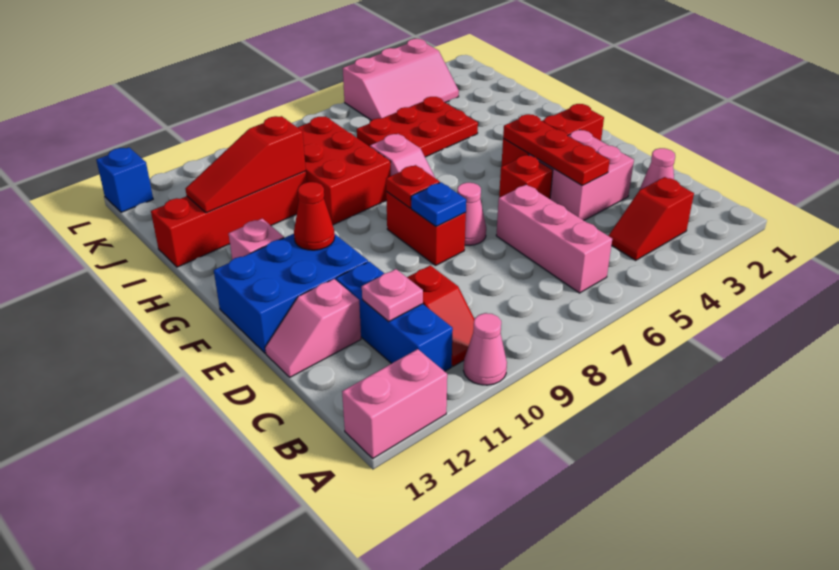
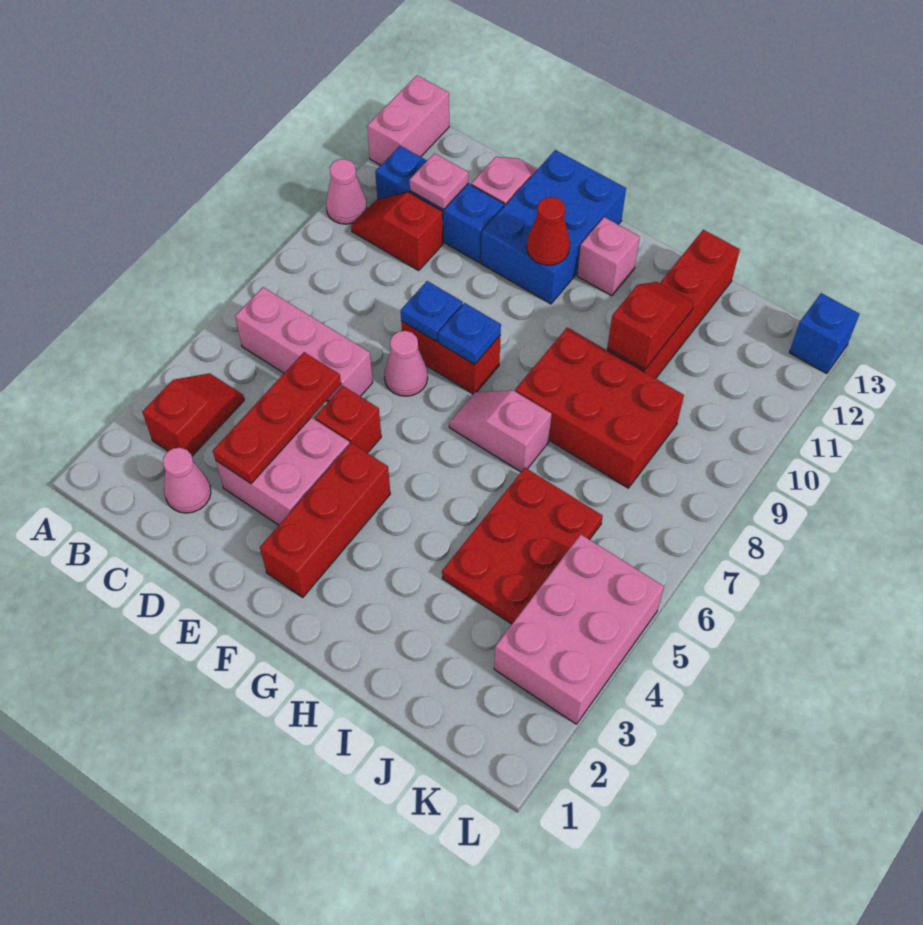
red 1x3 plate [503,114,610,186] -> red 1x3 plate turned to [213,352,341,483]
red 1x1 plate [386,165,440,208] -> blue 1x1 plate [438,303,501,364]
red 1x3 slope [185,116,306,213] -> red 1x2 slope [607,282,694,370]
pink 2x3 slope [343,39,459,120] -> pink 2x3 brick [494,535,664,724]

